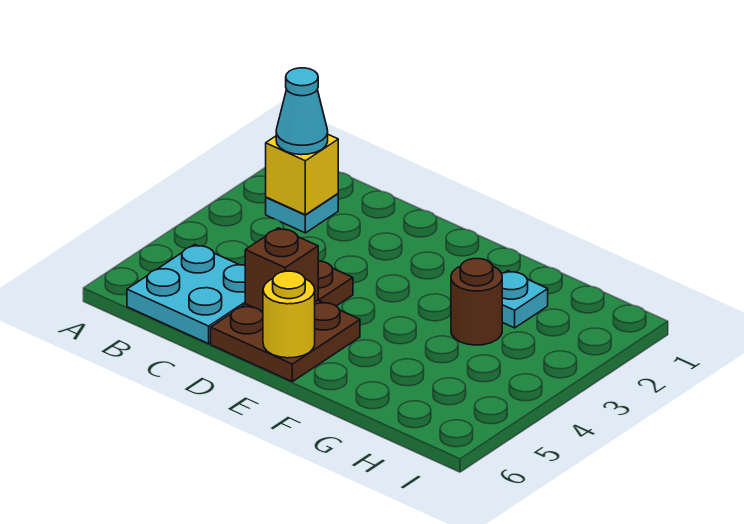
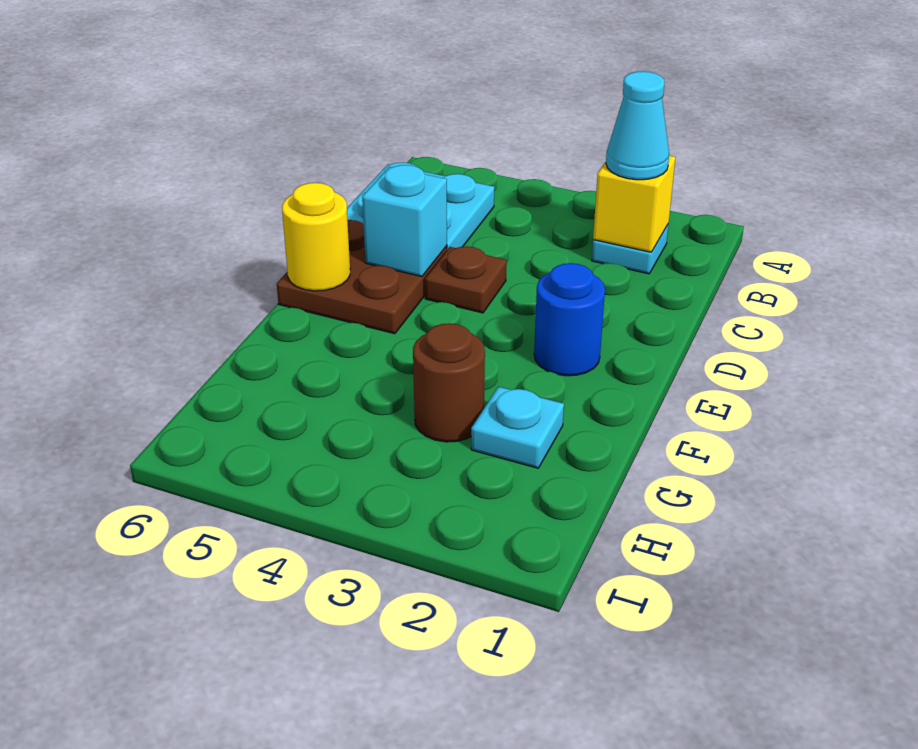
brown 1x1 brick [245,228,318,311] -> cyan 1x1 brick [362,165,447,277]
none -> blue 1x1 round brick [534,263,605,376]

